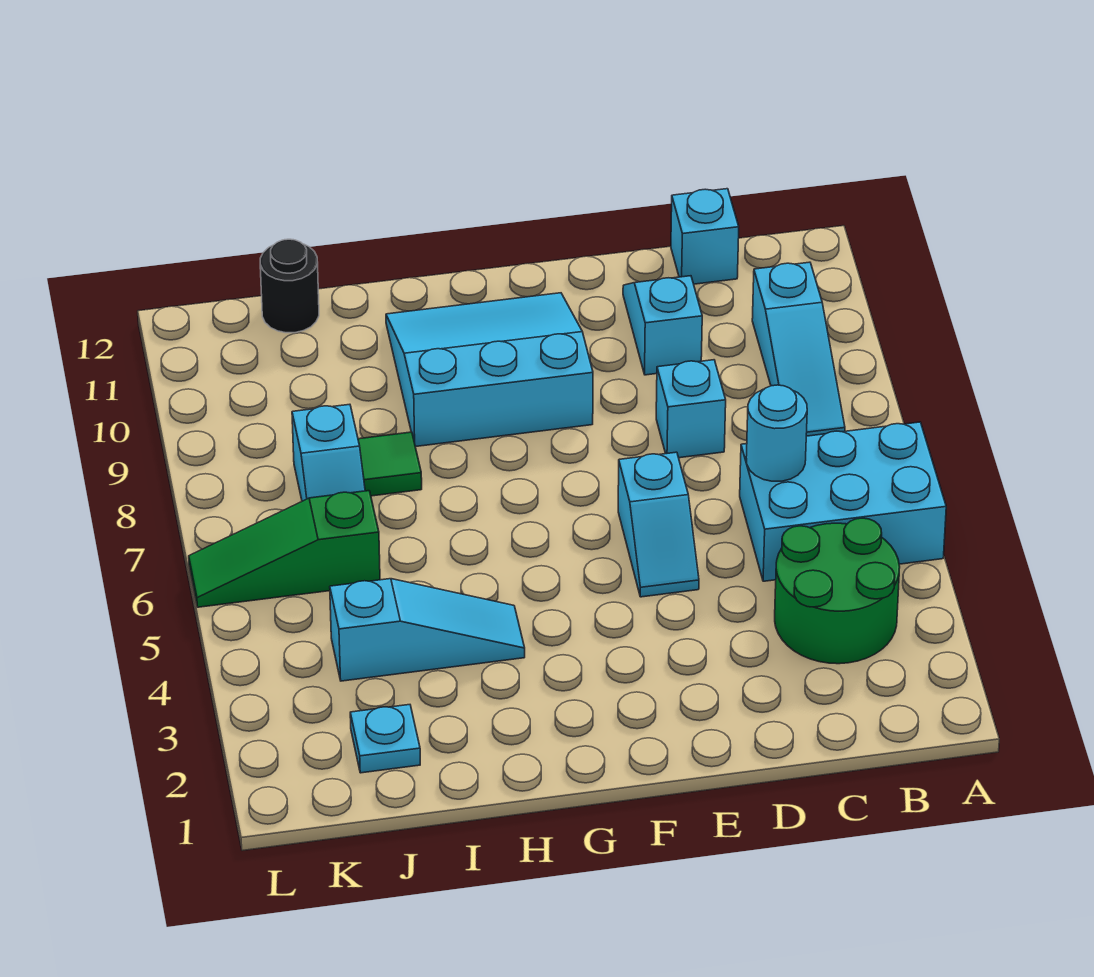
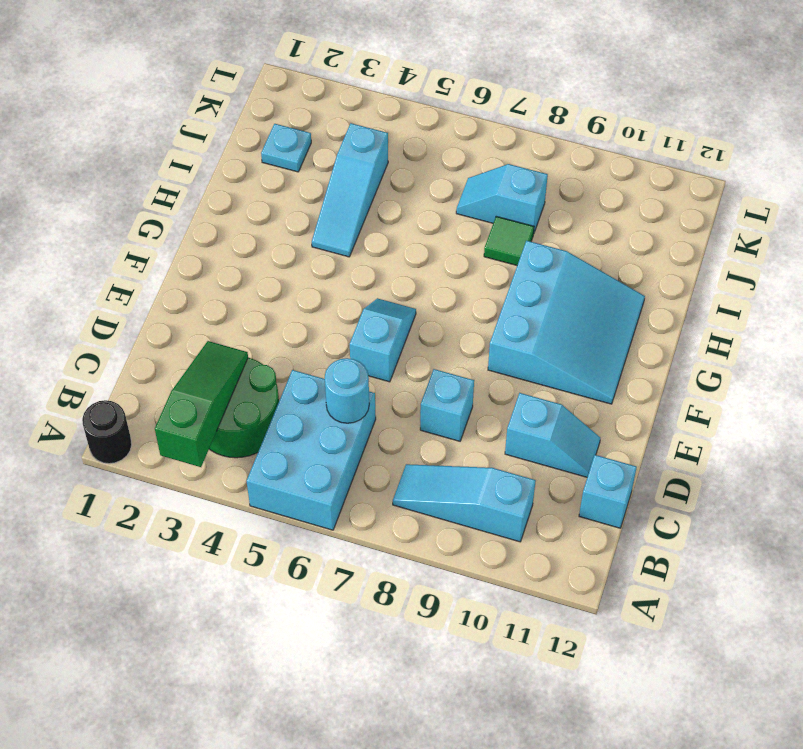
cyan 1x2 slope [618,452,699,597] -> cyan 1x2 slope turned to [350,298,416,382]
green 1x3 slope [189,491,380,607] -> green 1x3 slope moved to [155,341,248,467]
black 1x1 round brick [260,239,319,333] -> black 1x1 round brick moved to [82,400,132,464]

